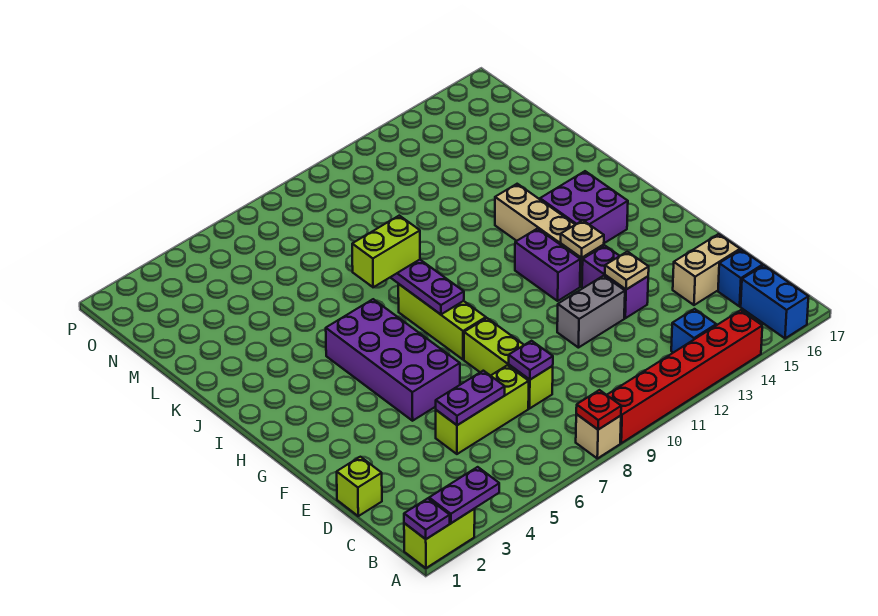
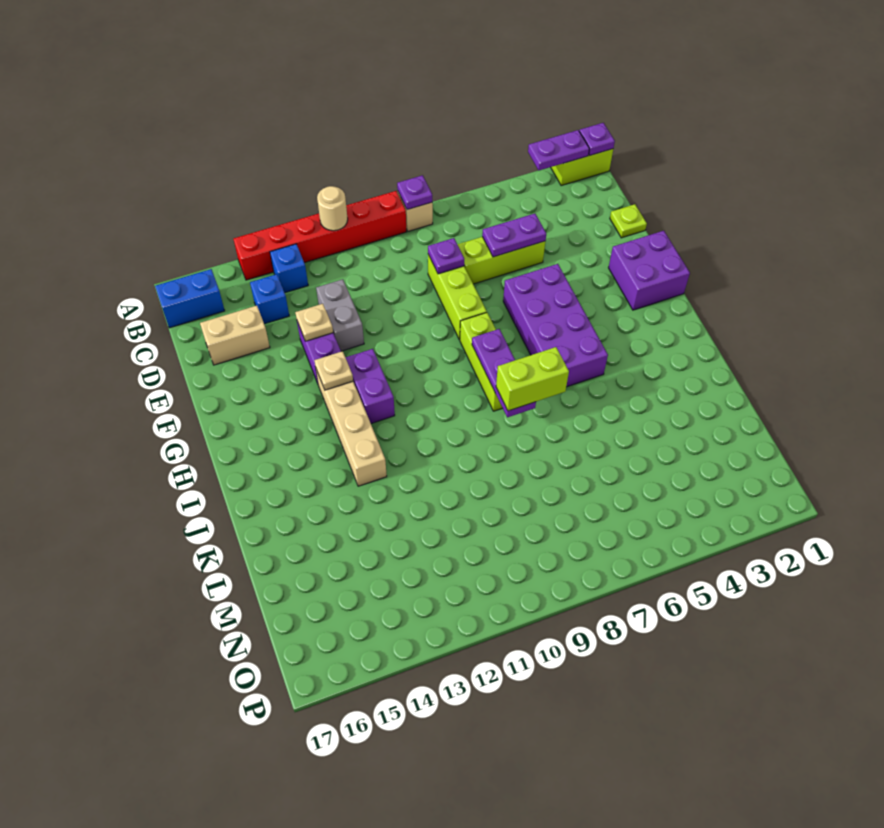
red 1x1 plate [576,390,621,430] -> purple 1x1 plate [397,175,432,210]
none -> tan 1x1 round brick [317,186,348,231]
blue 1x2 brick [741,265,808,338] -> blue 1x2 brick turned to [155,269,225,328]
blue 1x1 brick [718,250,763,306] -> blue 1x1 brick moved to [250,274,289,324]
lime 1x1 brick [337,457,382,516] -> lime 1x1 plate [610,204,647,238]
grey 1x2 brick [557,276,625,348] -> grey 1x2 brick turned to [316,279,364,351]
purple 2x2 brick [540,171,628,243] -> purple 2x2 brick moved to [609,231,690,310]

